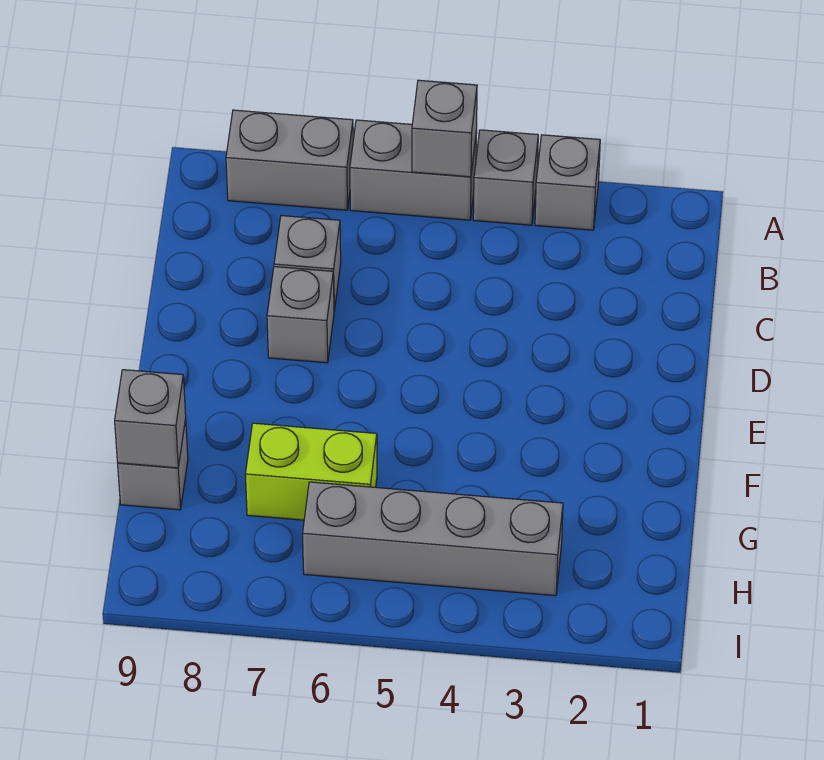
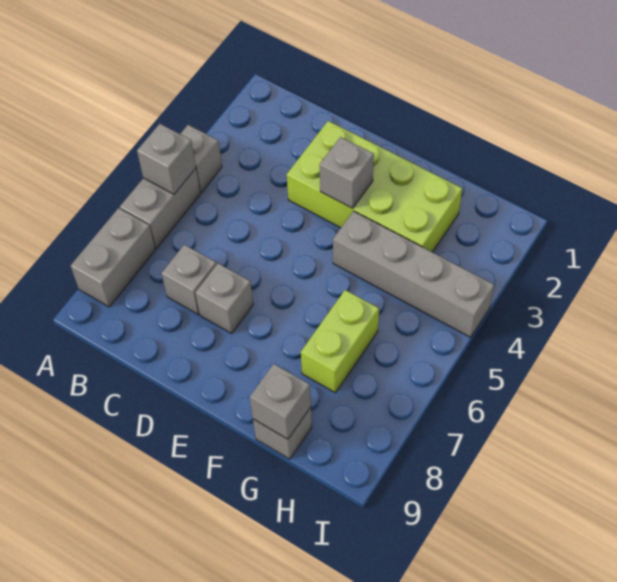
grey 1x1 brick [535,135,600,230] -> grey 1x1 brick moved to [320,137,374,208]
none -> lime 2x4 brick [287,121,462,252]
grey 1x4 brick [303,482,563,596] -> grey 1x4 brick turned to [333,211,494,337]

